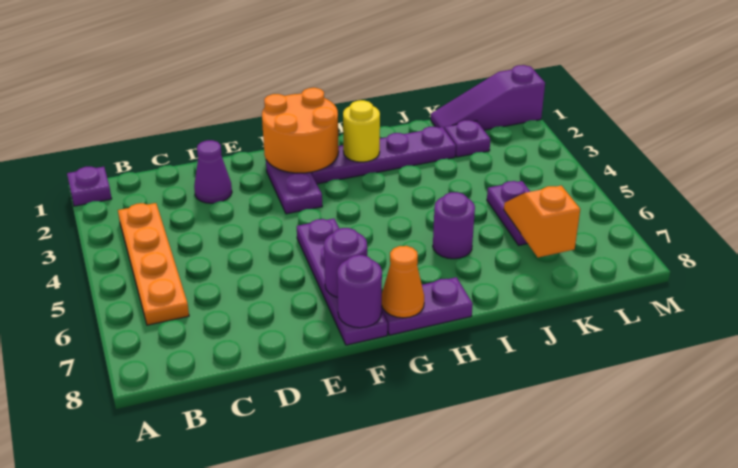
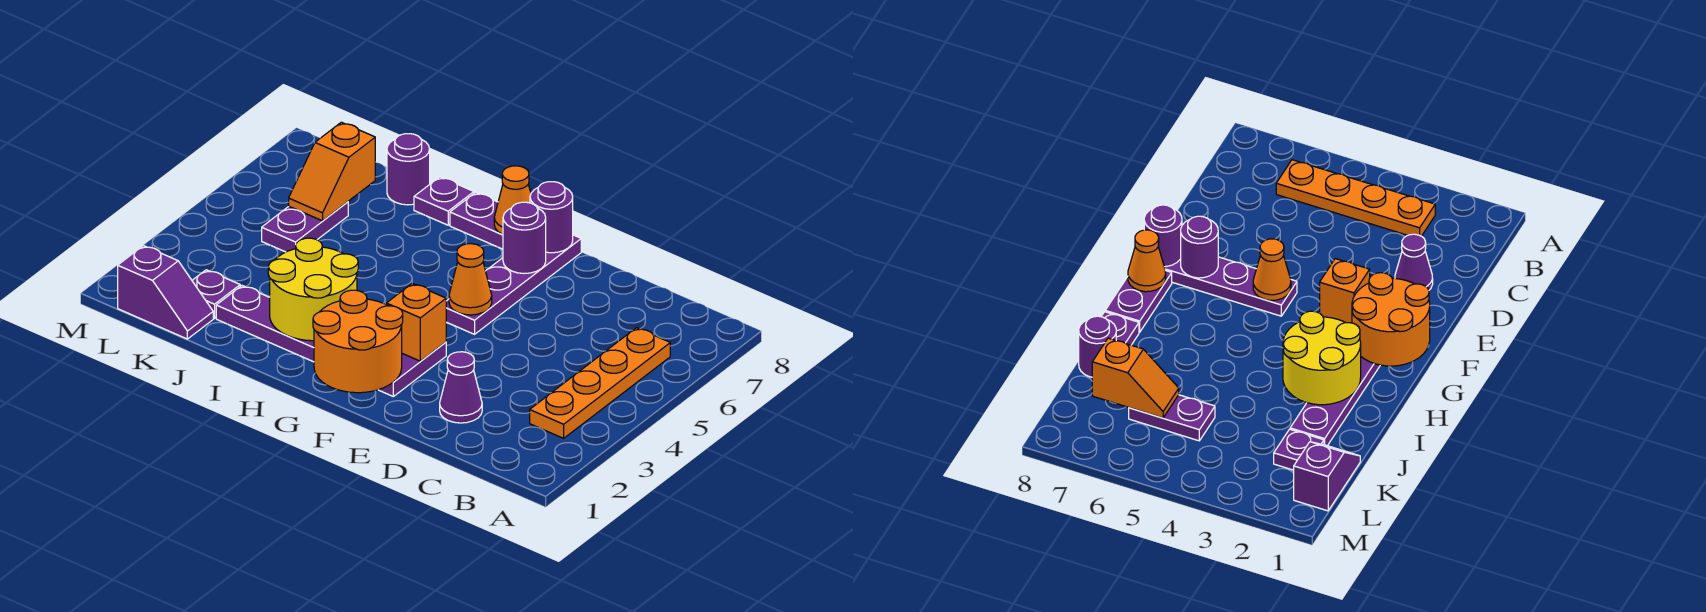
purple 1x1 plate [67,167,112,206] -> purple 1x1 plate moved to [414,177,474,225]
none -> orange 1x1 brick [386,283,446,361]
none -> orange 1x1 cone [449,244,492,315]
yellow 1x1 round brick [343,100,380,162] -> yellow 2x2 round brick [268,238,358,341]
purple 1x1 round brick [433,192,475,259] -> purple 1x1 round brick moved to [387,134,430,205]
purple 1x3 slope [431,65,545,130] -> purple 1x2 slope [118,246,213,339]

